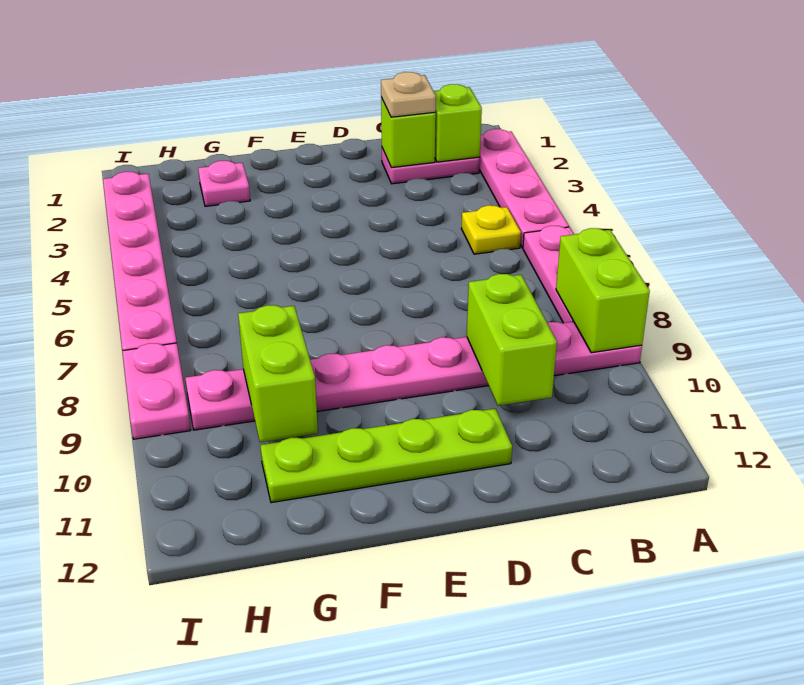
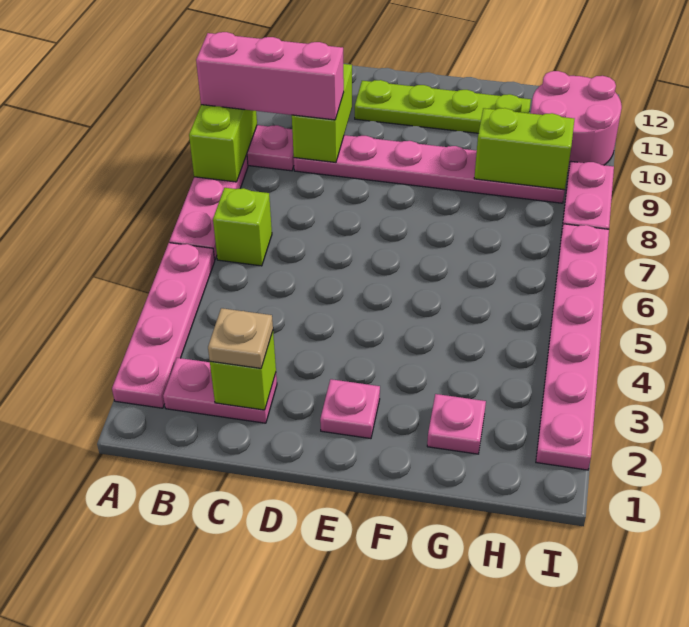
none -> pink 1x3 brick [196,32,344,120]
lime 1x1 brick [434,84,482,162] -> lime 1x1 brick moved to [213,188,272,266]
yellow 1x1 plate [461,205,521,254] -> none
none -> pink 1x1 plate [320,379,380,439]
lime 1x2 brick [238,305,318,442] -> lime 1x2 brick turned to [474,108,574,190]
none -> pink 2x2 round brick [531,71,622,173]

